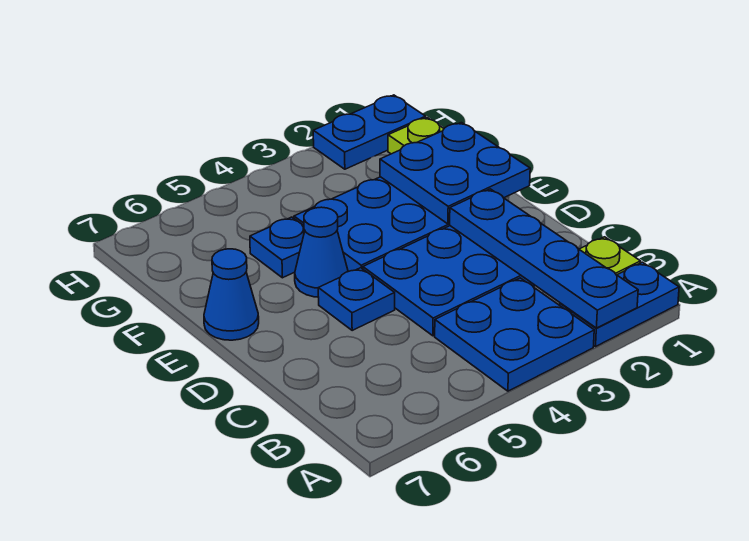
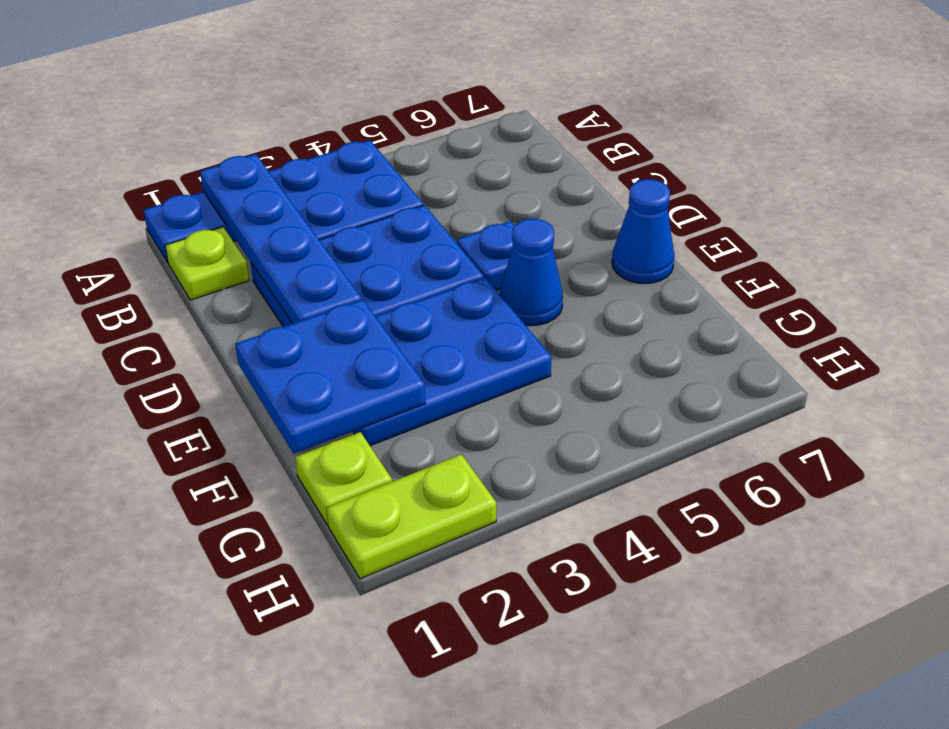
blue 1x1 plate [250,217,305,278] -> none
blue 1x2 plate [313,95,426,169] -> lime 1x2 plate [326,454,496,579]

